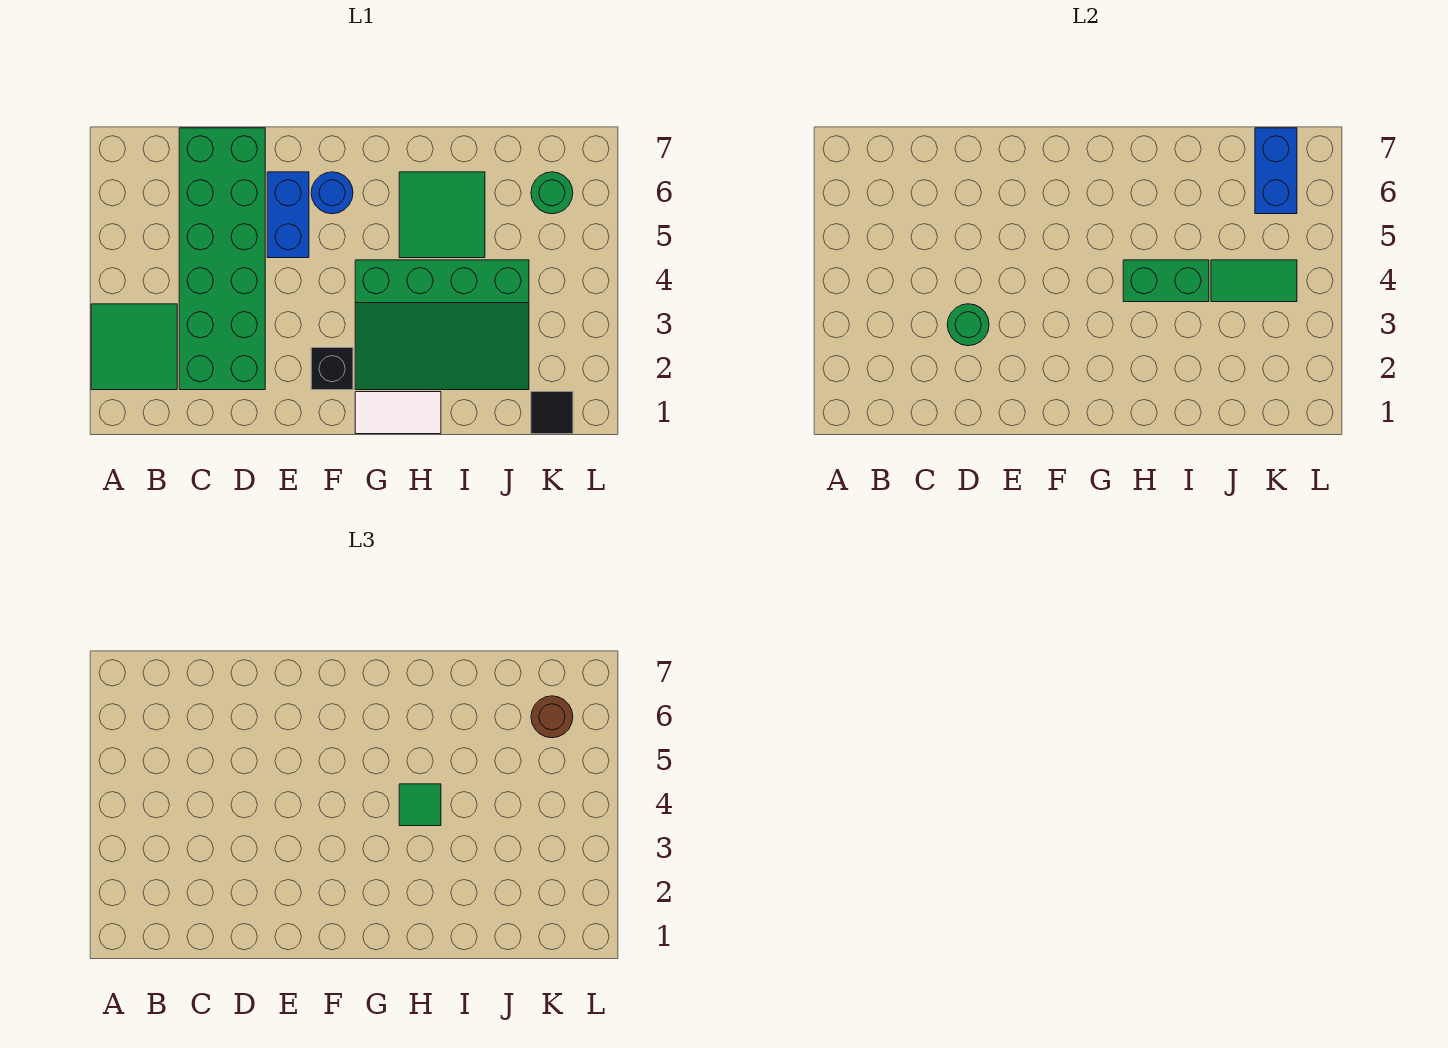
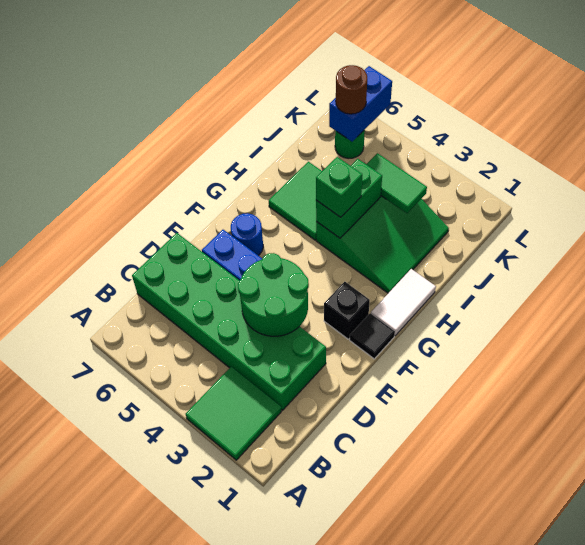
green 1x1 round brick [947,304,989,346] -> green 2x2 round brick [238,253,309,336]
green 3x4 slope [355,260,529,390] -> green 3x3 slope [316,196,449,293]
green 1x1 tile [399,784,441,826] -> green 1x1 brick [316,157,362,217]
green 1x2 tile [1211,260,1297,302] -> green 1x2 tile turned to [366,153,427,213]
black 1x1 tile [531,392,573,434] -> black 1x1 tile moved to [350,313,395,359]
blue 1x2 brick [1255,128,1297,214] -> blue 1x2 brick turned to [329,66,392,142]

